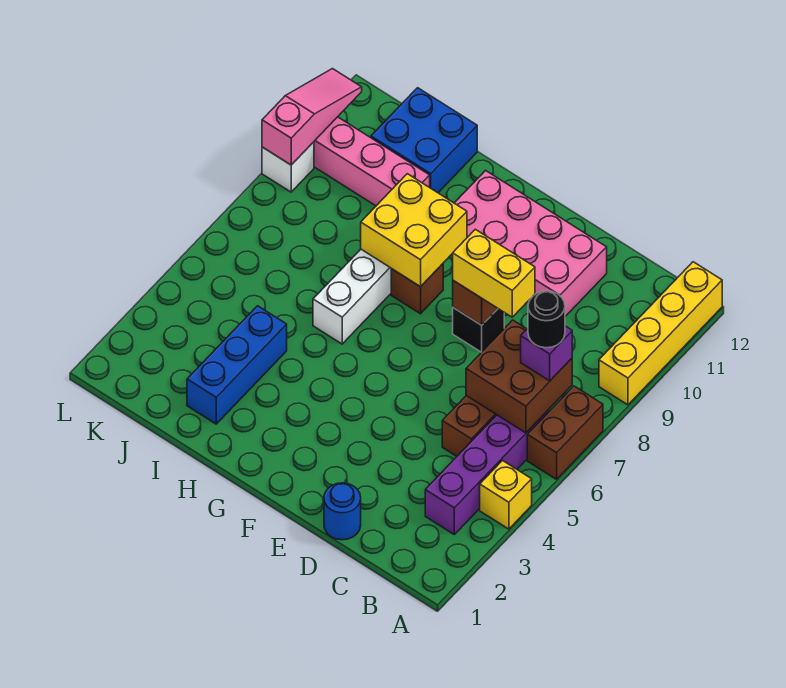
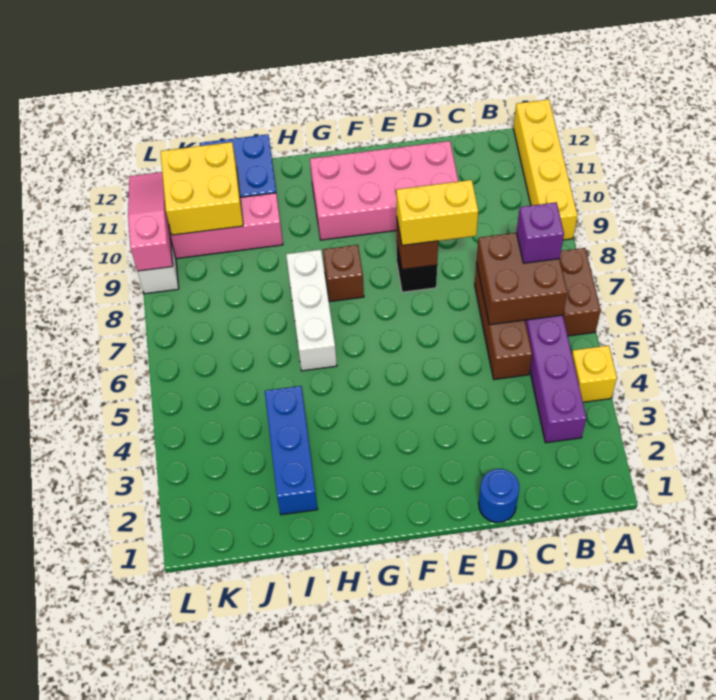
black 1x1 round brick [528,291,565,348] -> none
yellow 2x2 brick [361,174,467,287] -> yellow 2x2 brick moved to [161,142,243,235]

